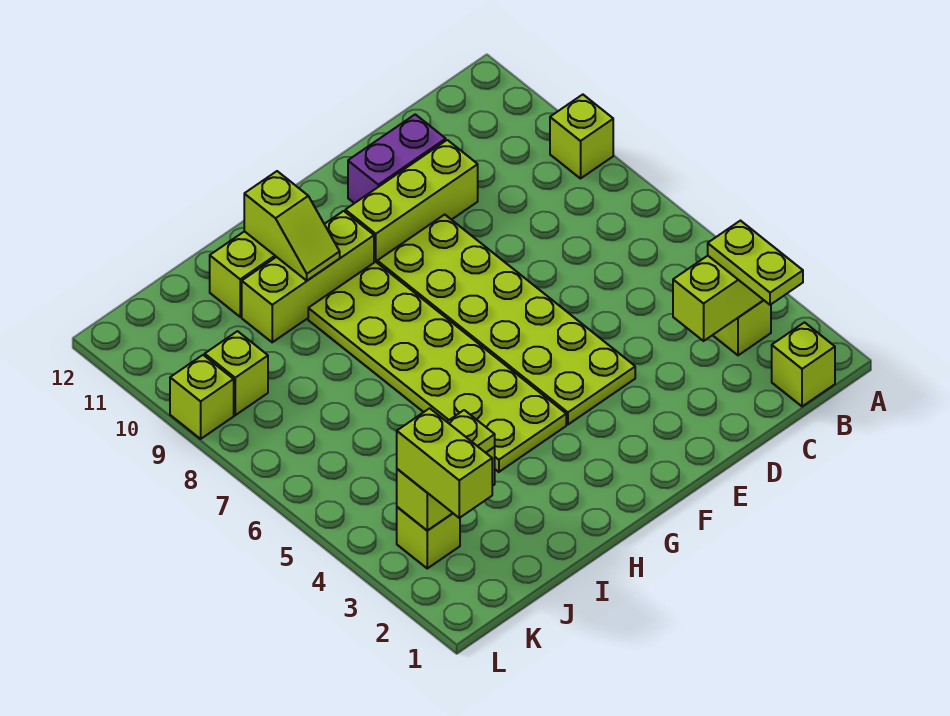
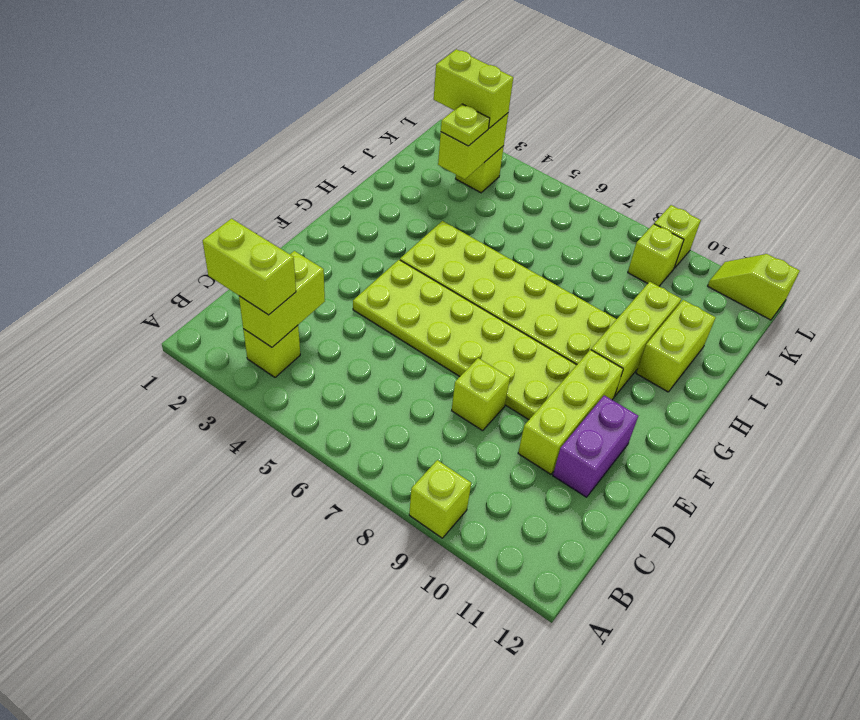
lime 1x1 brick [772,322,835,406] -> lime 1x1 brick moved to [452,358,510,431]
lime 1x2 plate [708,221,803,305] -> lime 1x2 brick [203,219,296,315]
lime 1x2 slope [244,171,340,281] -> lime 1x2 slope moved to [708,254,800,320]

